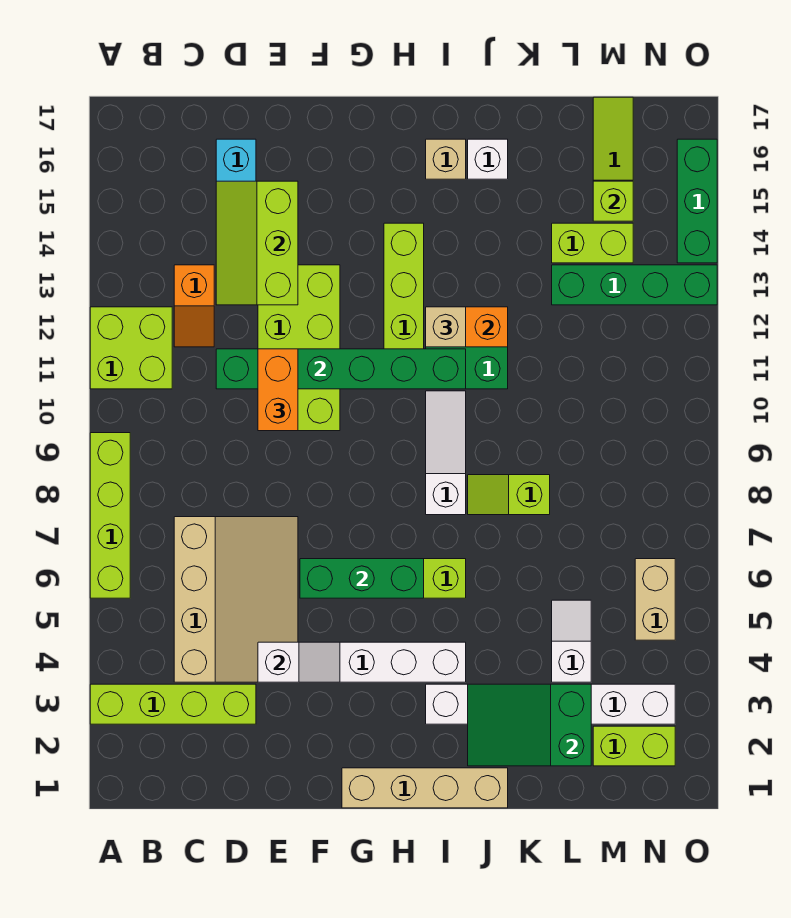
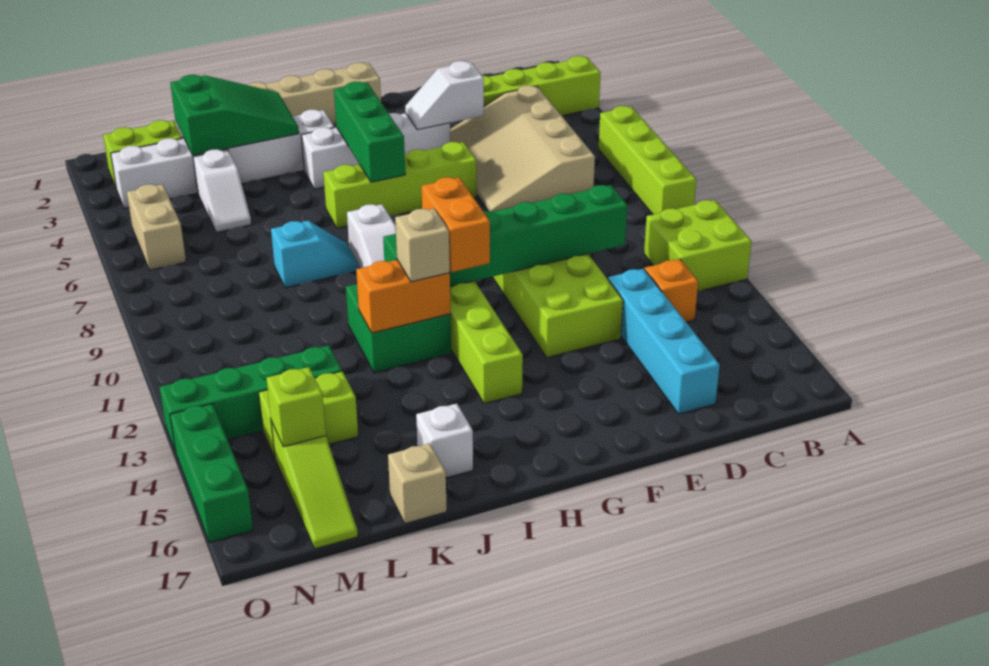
lime 2x3 slope [216,181,298,305] -> none
orange 1x2 brick [258,349,298,431] -> orange 1x2 brick moved to [421,177,490,272]
green 1x3 brick [300,559,424,598] -> green 1x3 brick turned to [334,82,405,182]
tan 1x1 brick [426,139,466,179] -> tan 1x1 brick moved to [388,443,447,524]
lime 1x2 slope [468,475,550,515] -> cyan 1x2 slope [271,221,359,288]

